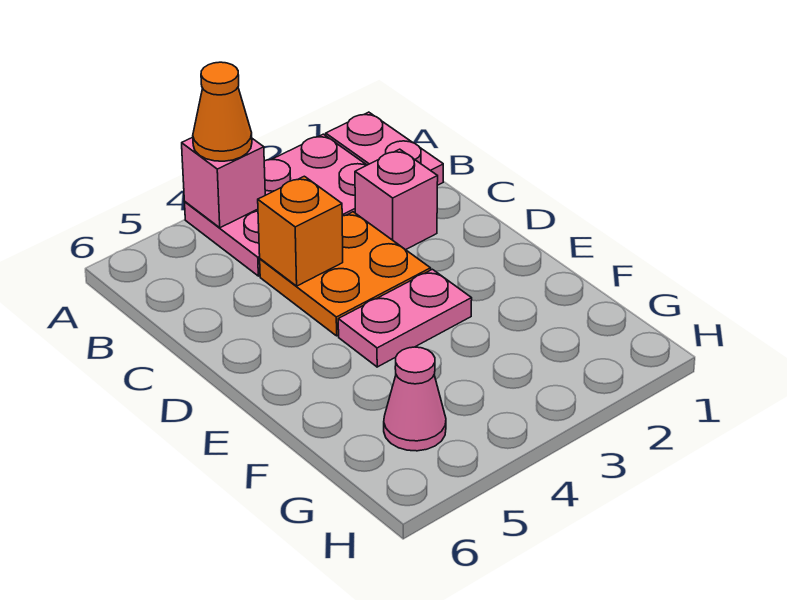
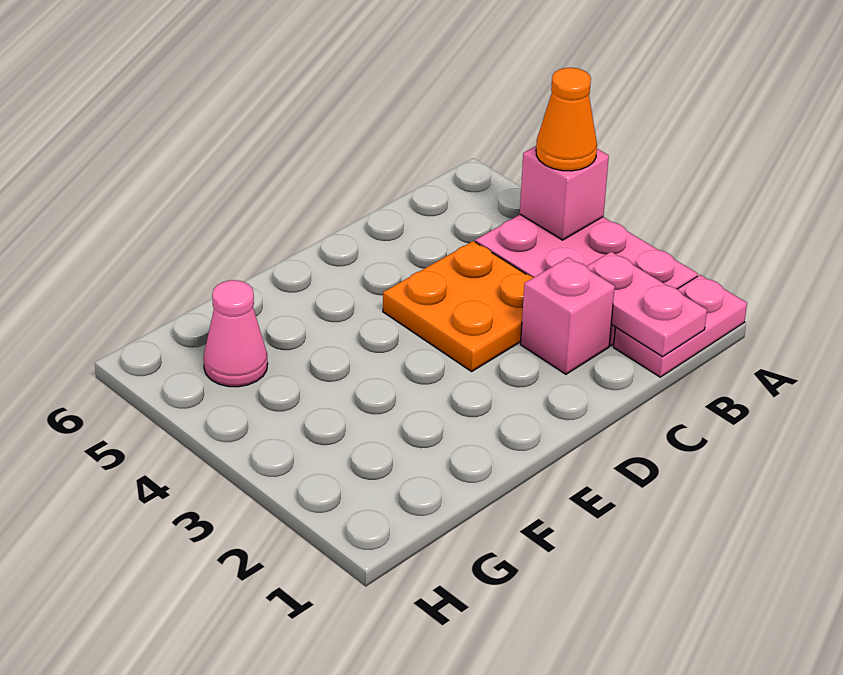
orange 1x1 brick [258,176,343,286] -> none
pink 1x2 plate [338,269,472,367] -> pink 1x2 plate moved to [586,252,707,357]

